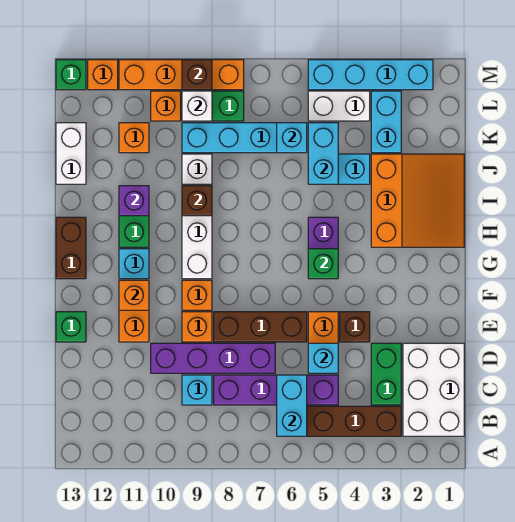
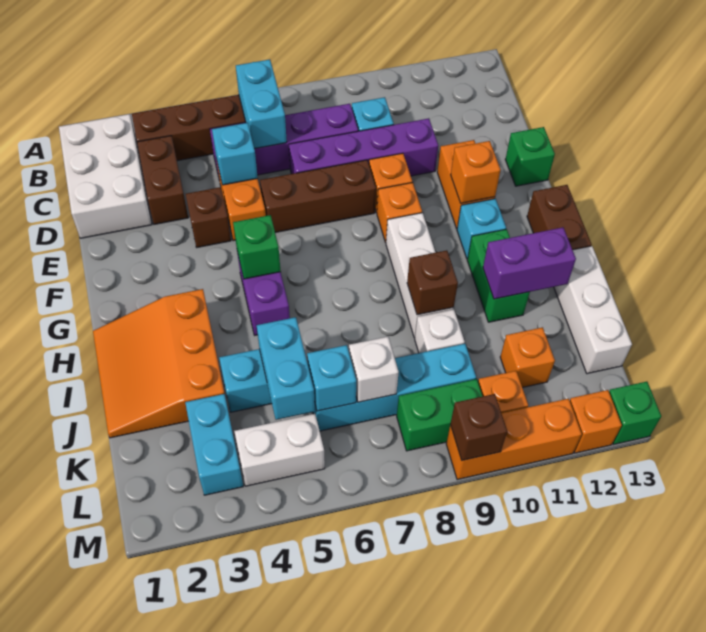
green 1x2 brick [371,343,401,405] -> brown 1x2 brick [137,136,188,224]
purple 1x1 brick [119,186,149,216] -> purple 1x2 brick [483,227,576,299]
white 1x2 brick [56,123,86,184] -> white 1x3 brick [554,246,632,374]
white 1x1 brick [182,91,212,121] -> white 1x1 brick moved to [349,337,399,402]
cyan 1x4 brick [308,60,433,90] -> none
orange 1x4 brick [119,60,244,90] -> orange 1x3 brick [446,399,582,480]

